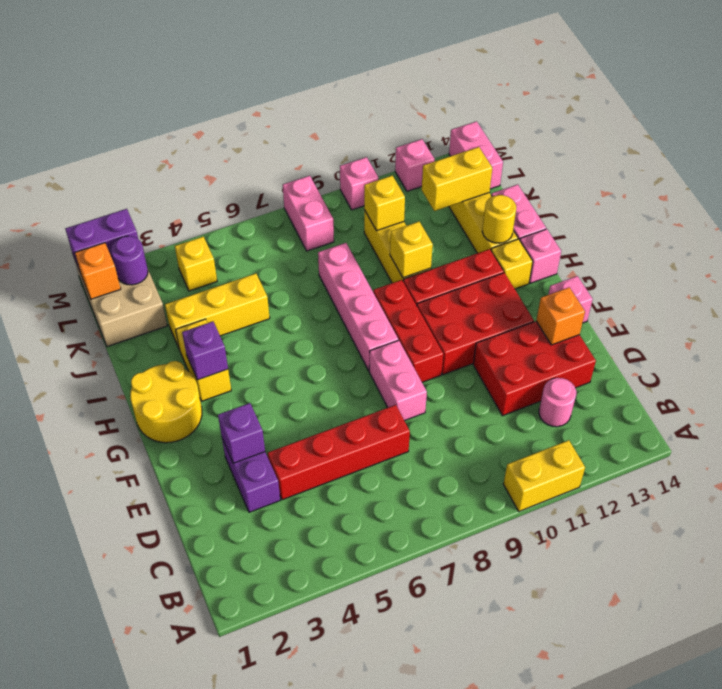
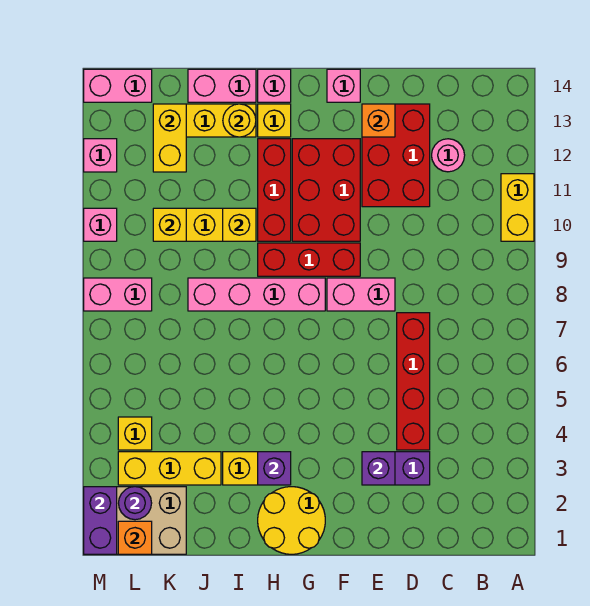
yellow 1x3 brick [165,273,270,350] -> yellow 1x3 brick turned to [118,452,221,485]

